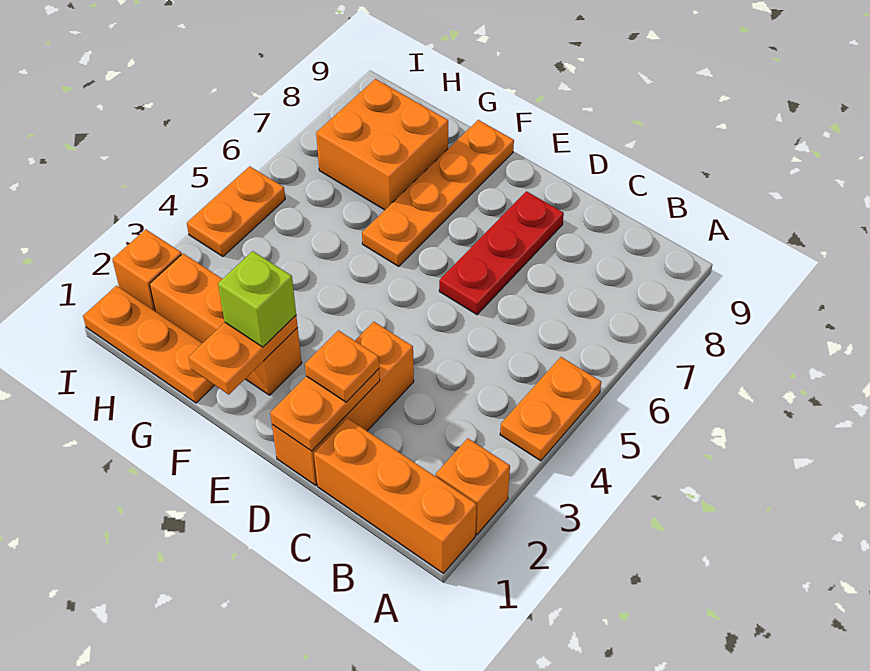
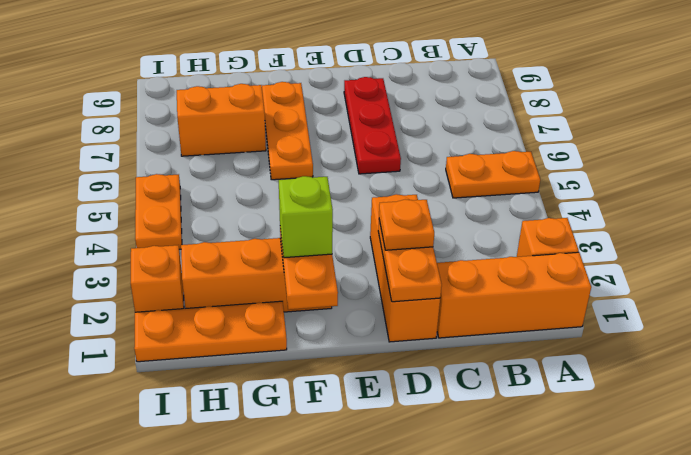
orange 1x2 plate [500,357,601,461] -> orange 1x2 plate turned to [446,151,540,198]
orange 1x4 plate [362,120,514,266] -> orange 1x3 plate [262,82,313,180]
orange 2x2 brick [316,79,448,210] -> orange 1x2 brick [177,84,266,156]

